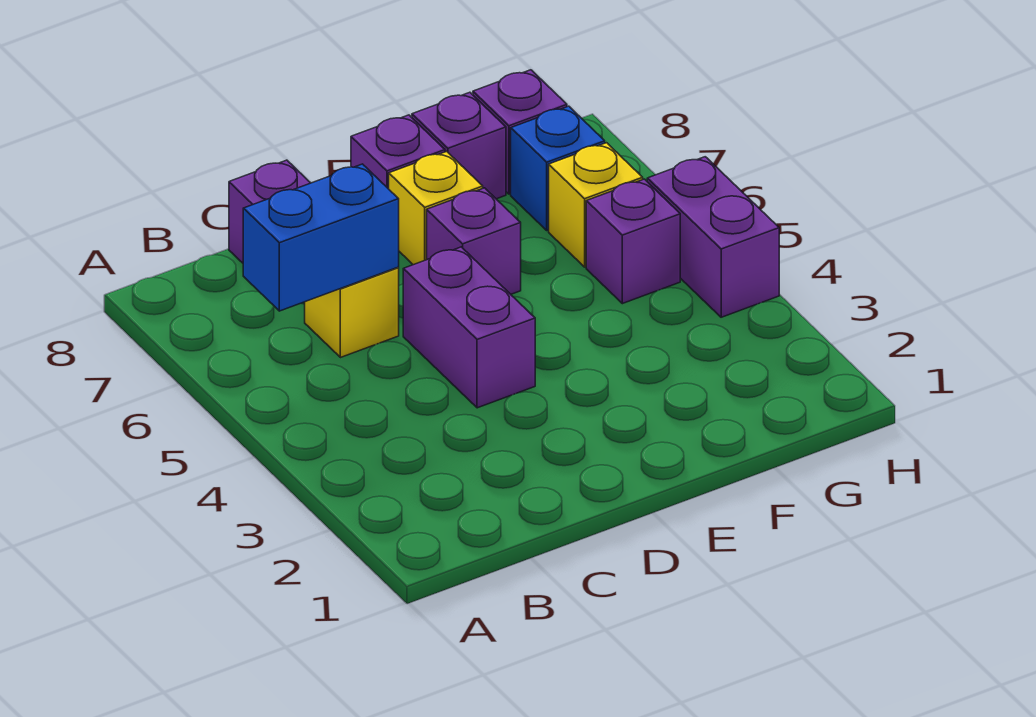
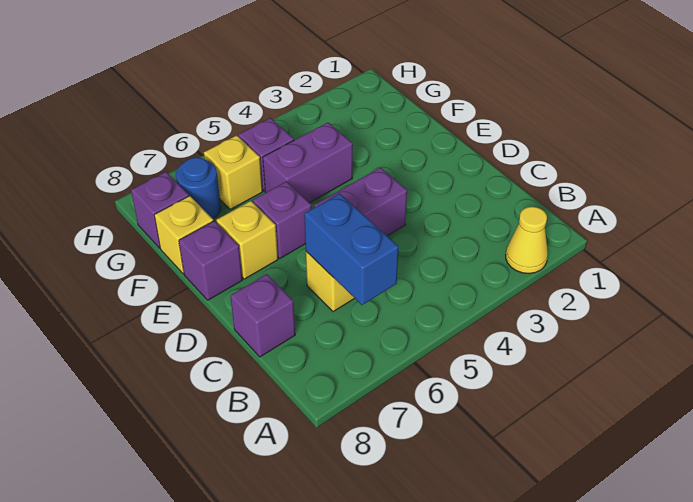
none -> yellow 1x1 cone [506,207,548,274]
purple 1x1 brick [412,92,506,199] -> yellow 1x1 brick [154,196,213,274]
blue 1x1 brick [511,106,605,230] -> blue 1x1 round brick [176,157,221,219]
purple 1x2 brick [647,157,779,317] -> purple 1x2 brick moved to [263,123,353,203]

